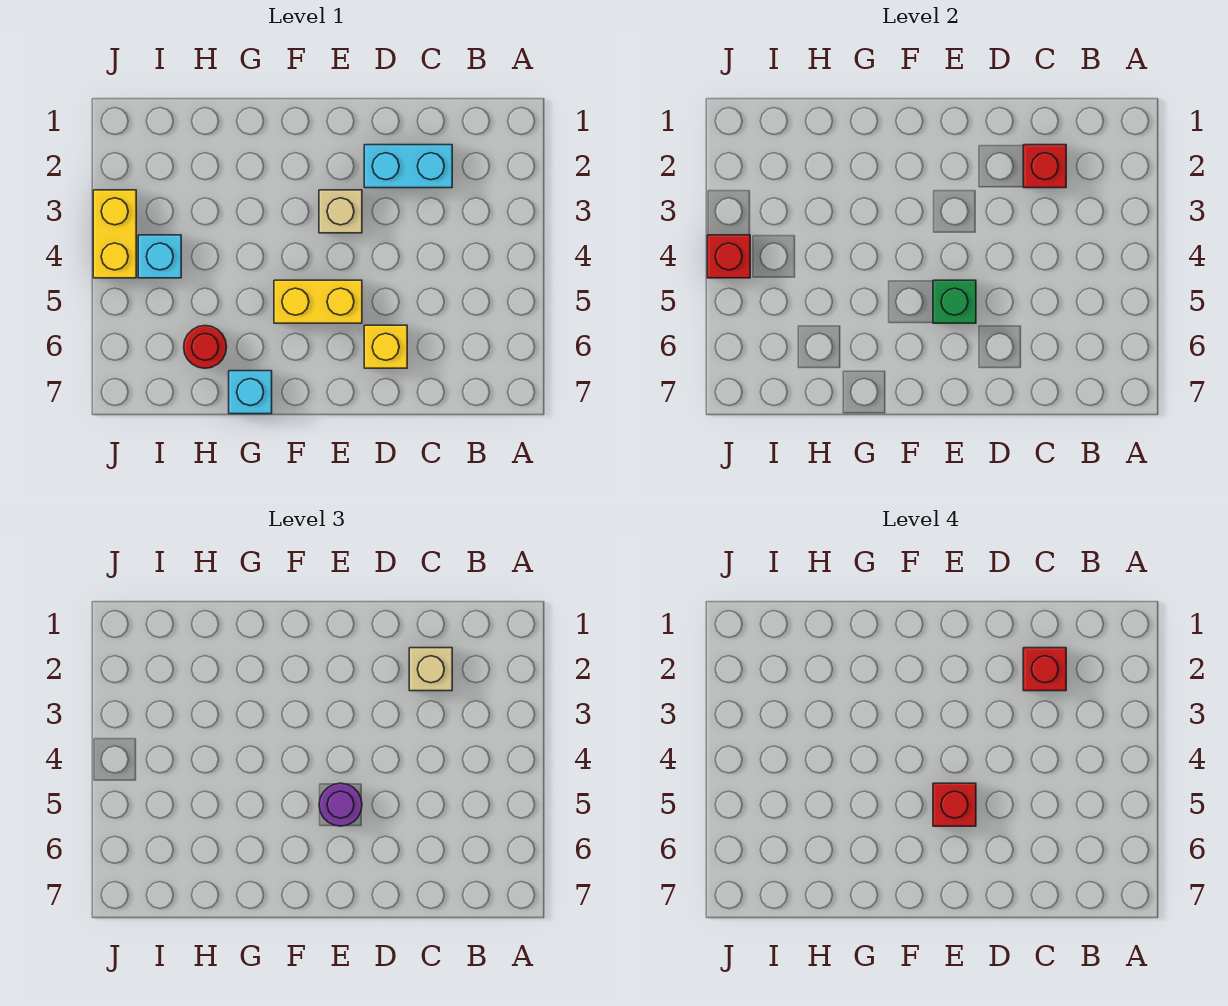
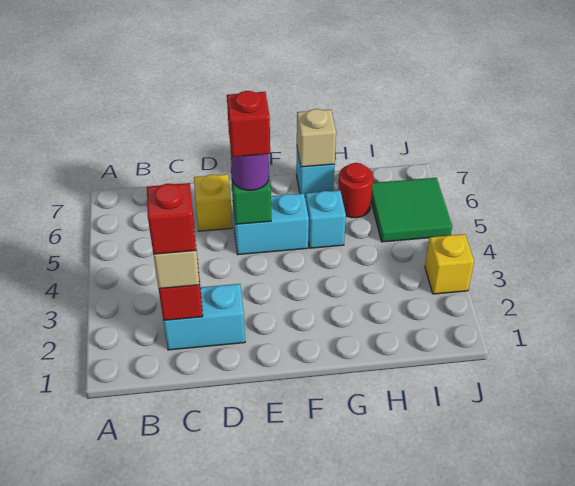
tan 1x1 brick [319,190,362,233] -> tan 1x1 brick moved to [297,109,336,167]
yellow 1x2 brick [274,280,362,323] -> cyan 1x2 brick [233,194,309,255]
cyan 1x1 brick [138,235,181,278] -> cyan 1x1 brick moved to [306,191,346,248]
none -> green 2x2 tile [371,178,452,242]
yellow 1x2 brick [93,190,136,278] -> yellow 1x1 brick [425,234,474,294]
red 1x1 brick [707,235,750,278] -> none

